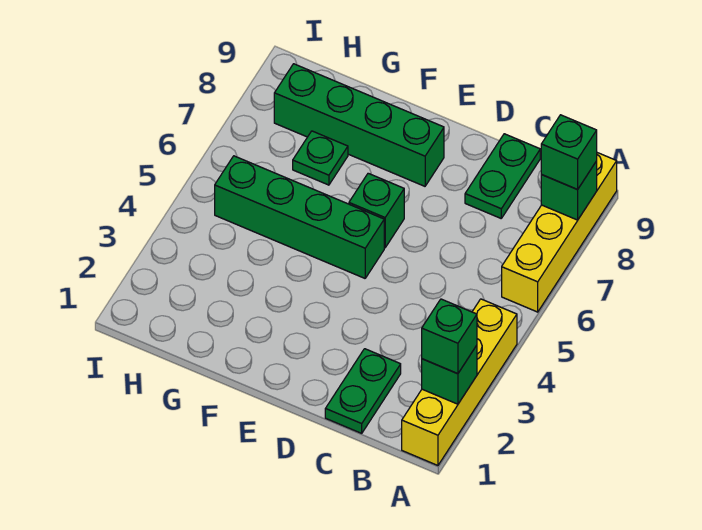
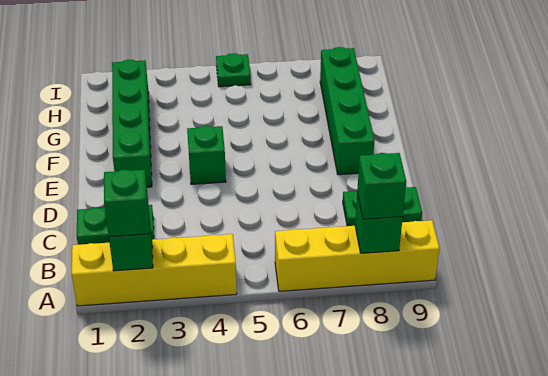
green 1x4 brick [215,156,384,278] -> green 1x4 brick moved to [112,60,152,187]
green 1x1 brick [349,173,404,248] -> green 1x1 brick moved to [187,126,226,184]
green 1x1 plate [293,131,348,185] -> green 1x1 plate moved to [216,53,251,87]

